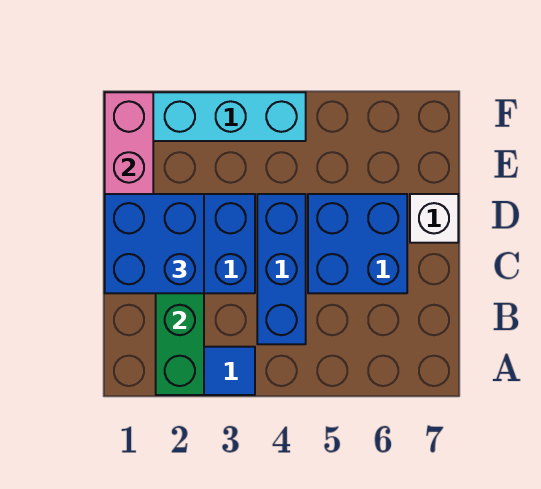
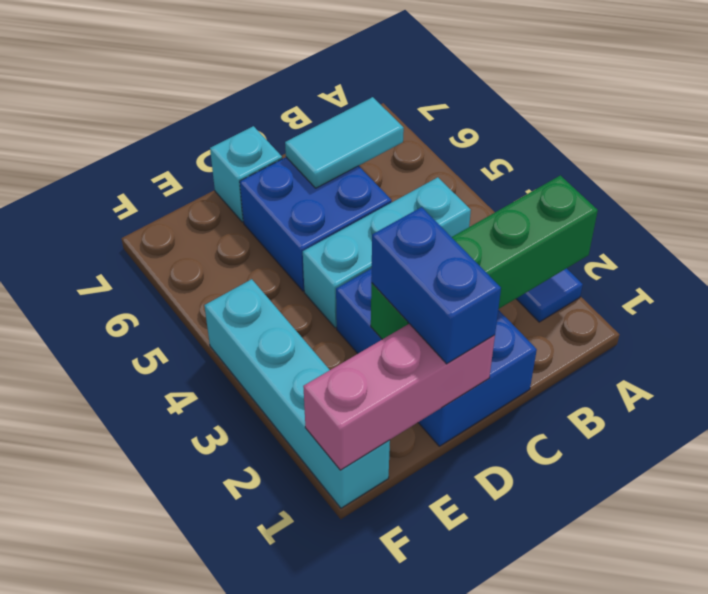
blue 1x3 brick [257,194,306,344] -> cyan 1x3 brick [303,177,471,328]
none -> cyan 1x2 tile [285,97,404,188]
blue 2x2 brick [105,194,204,293] -> blue 1x2 brick [371,207,501,364]
white 1x1 brick [410,194,458,243] -> cyan 1x1 brick [210,126,282,222]

